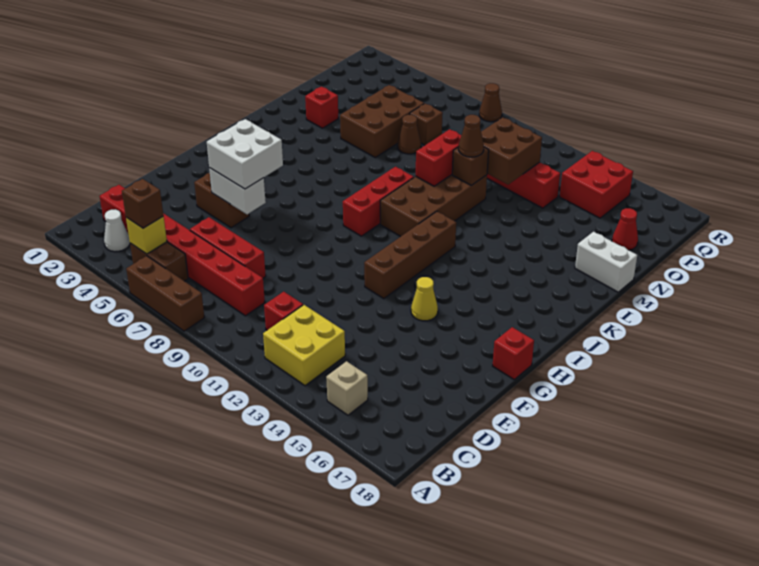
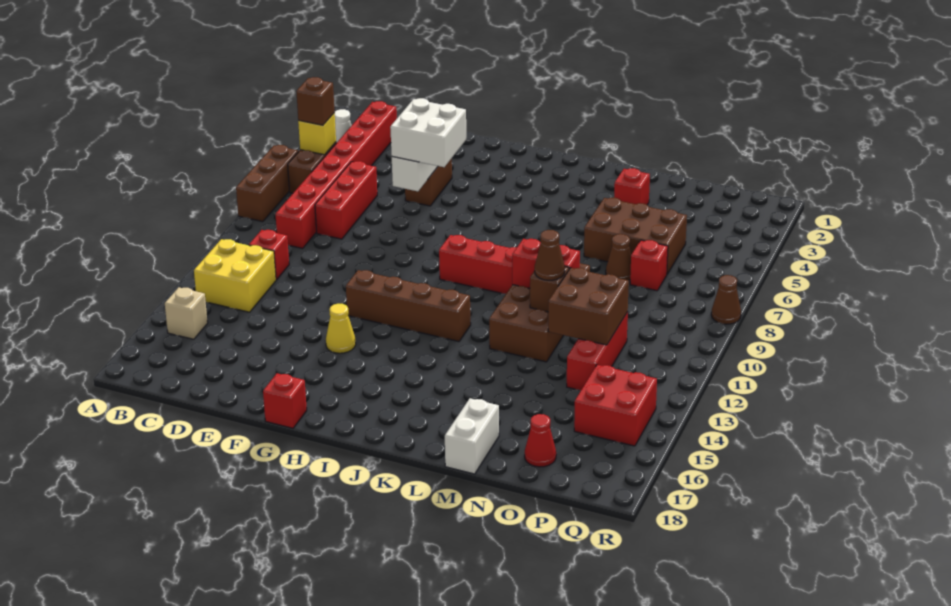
brown 2x4 brick [380,175,487,237] -> brown 2x4 brick turned to [489,263,590,362]
brown 1x1 brick [410,104,443,145] -> red 1x1 brick [630,240,668,291]

